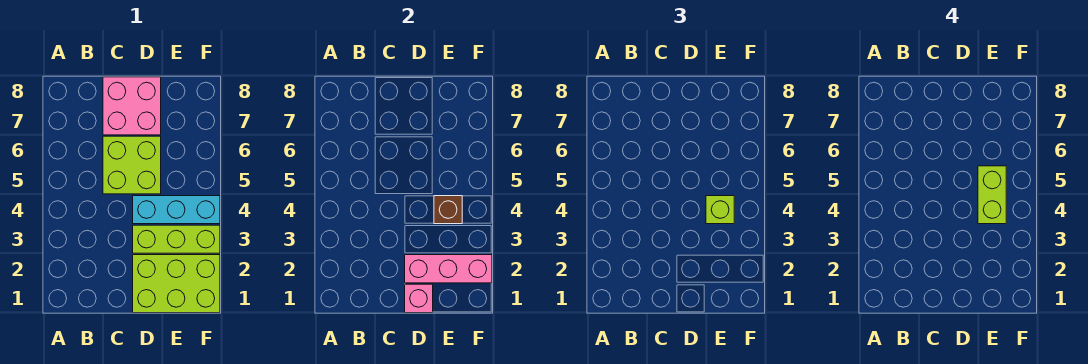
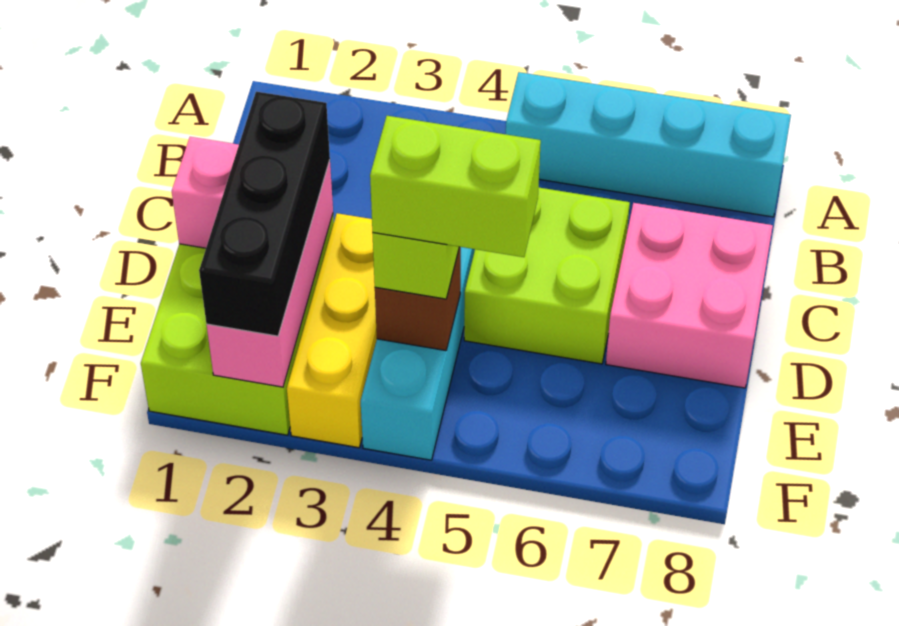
none -> cyan 1x4 brick [506,72,791,217]
none -> black 1x3 brick [199,92,330,336]
lime 1x3 brick [133,225,220,253] -> yellow 1x3 brick [287,213,377,448]

